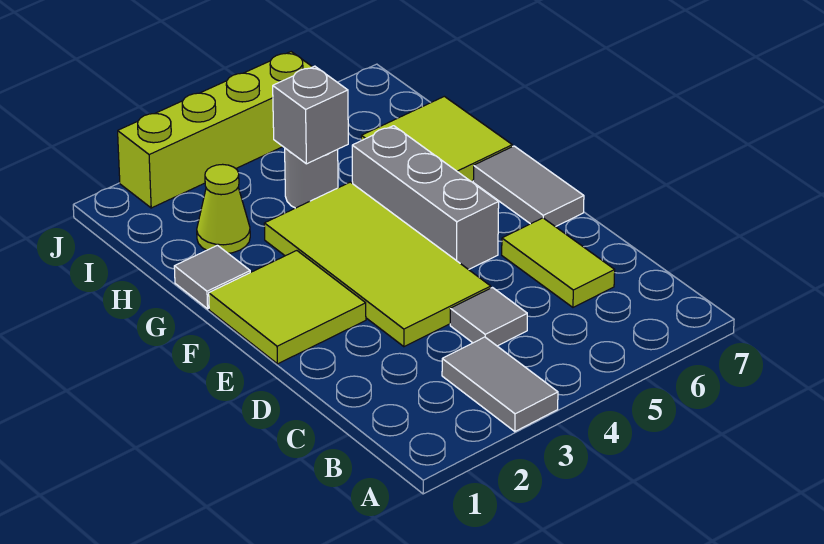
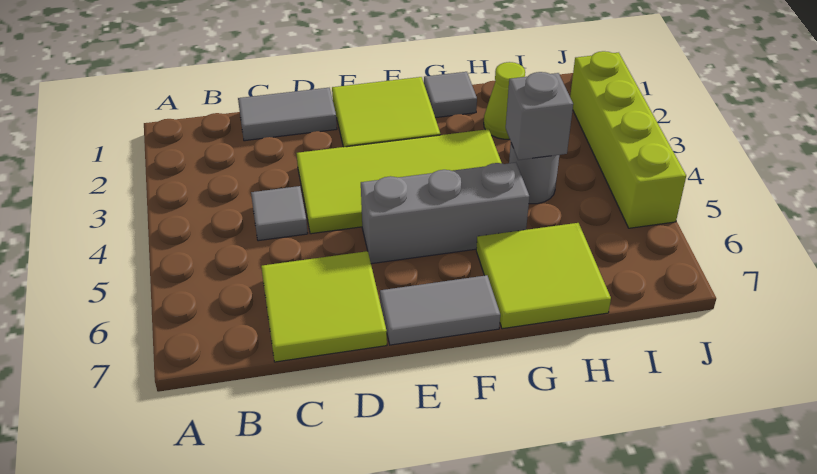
grey 1x2 tile [442,337,558,432] -> grey 1x2 tile moved to [238,88,337,141]
lime 1x2 tile [502,218,615,307] -> lime 2x2 tile [261,251,387,362]

